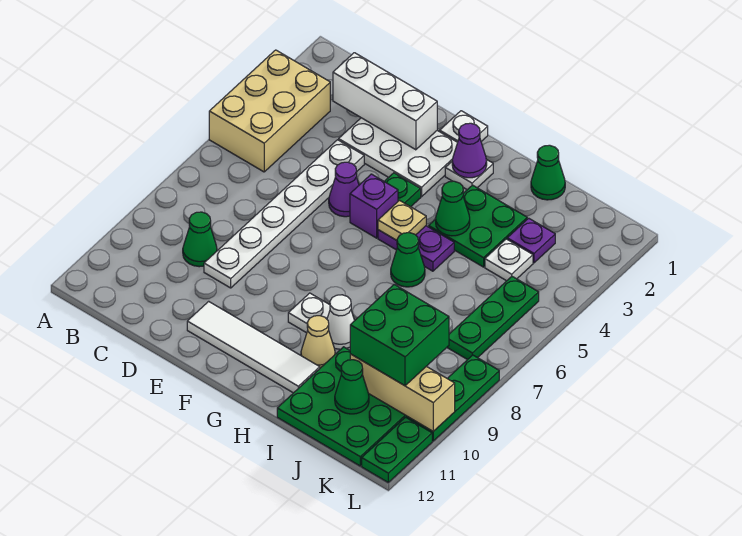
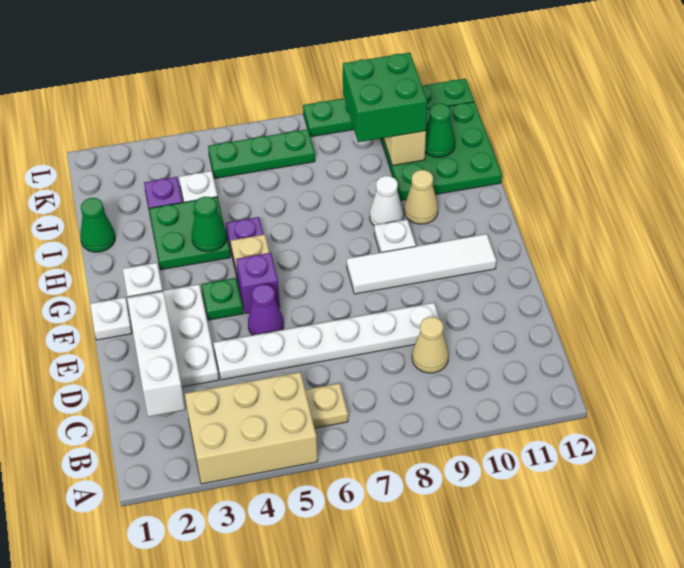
none -> tan 1x1 plate [305,383,348,428]
green 1x1 cone [183,212,217,267] -> tan 1x1 cone [412,317,449,373]
white 1x4 tile [187,301,320,393] -> white 1x4 tile turned to [347,234,496,294]
purple 1x1 cone [452,123,487,178] -> none
green 1x1 cone [391,233,425,287] -> none

